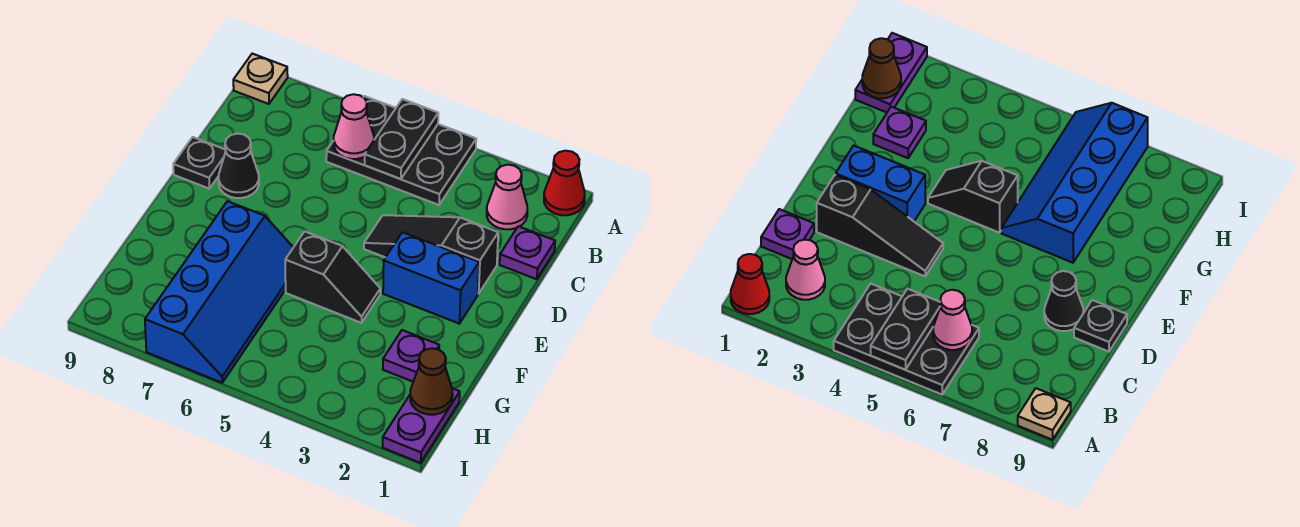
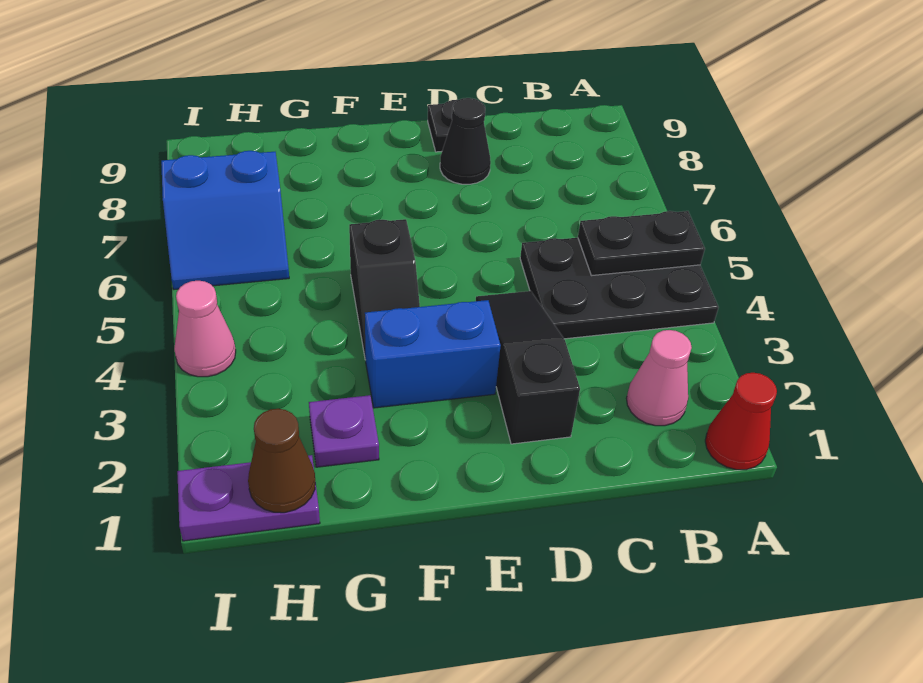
black 2x3 plate [326,96,476,205] -> black 2x3 plate turned to [520,238,719,339]
tan 1x1 plate [233,54,288,104] -> none
pink 1x1 cone [334,94,374,159] -> pink 1x1 cone moved to [174,281,236,377]
purple 1x1 plate [500,226,555,279] -> none
blue 1x2 brick [383,232,479,324] -> blue 1x2 brick turned to [365,300,501,408]
blue 2x4 slope [145,201,293,383] -> blue 2x2 slope [161,151,289,289]

